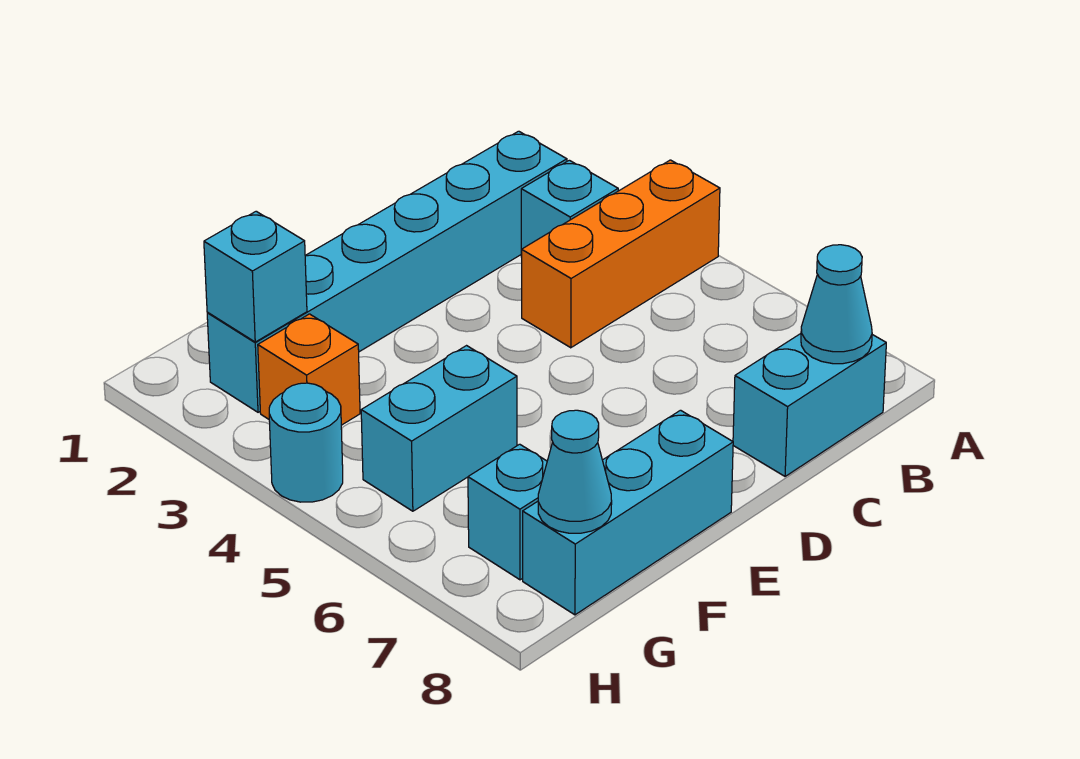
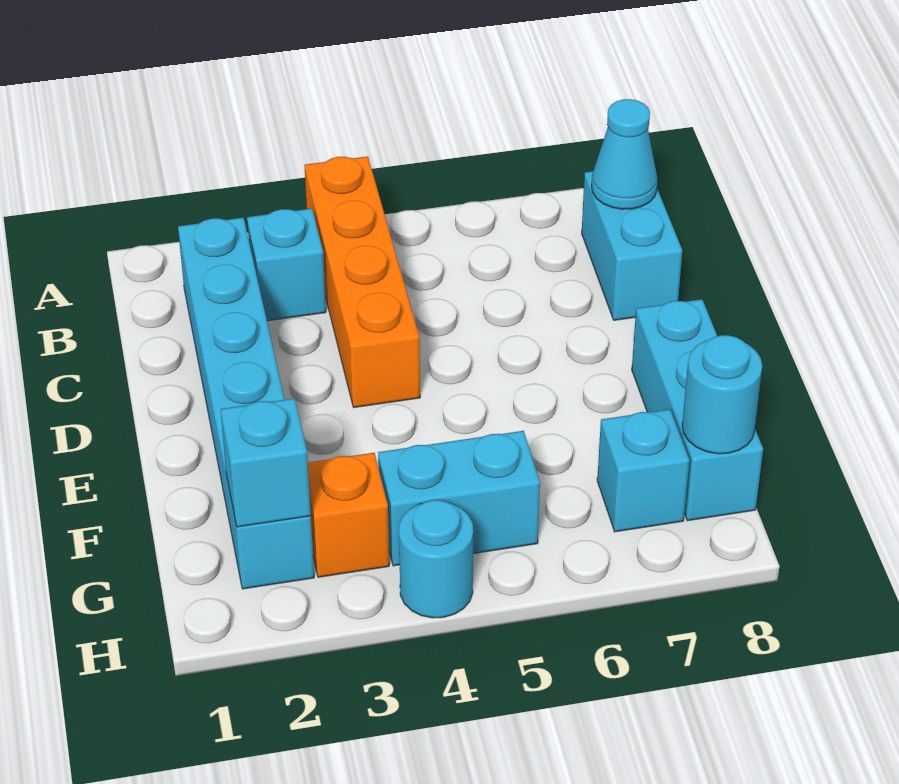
orange 1x3 brick [522,160,720,348] -> orange 1x4 brick [305,156,420,407]
cyan 1x2 brick [361,346,517,511] -> cyan 1x2 brick turned to [378,431,540,566]
cyan 1x1 cone [538,410,612,533] -> cyan 1x1 round brick [682,335,762,454]

